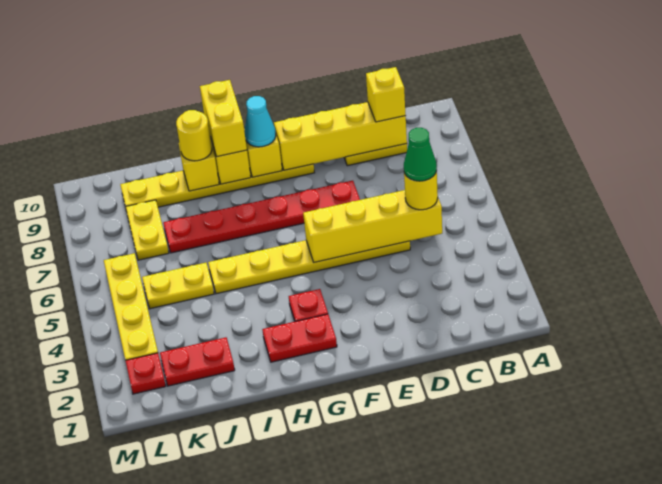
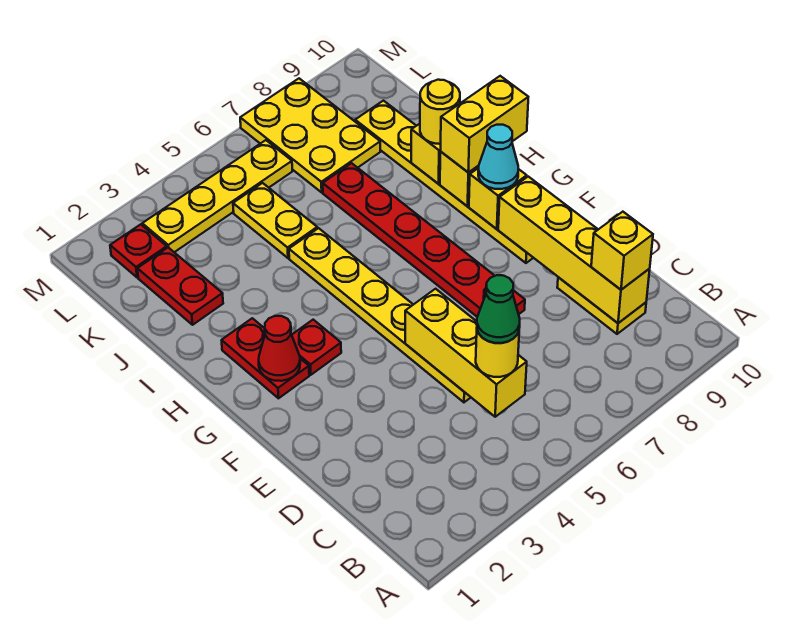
yellow 1x4 brick [303,190,442,262] -> yellow 1x3 brick [405,289,527,417]
none -> red 1x1 cone [259,316,300,381]
yellow 1x2 plate [126,200,169,260] -> yellow 2x3 plate [240,79,380,192]

